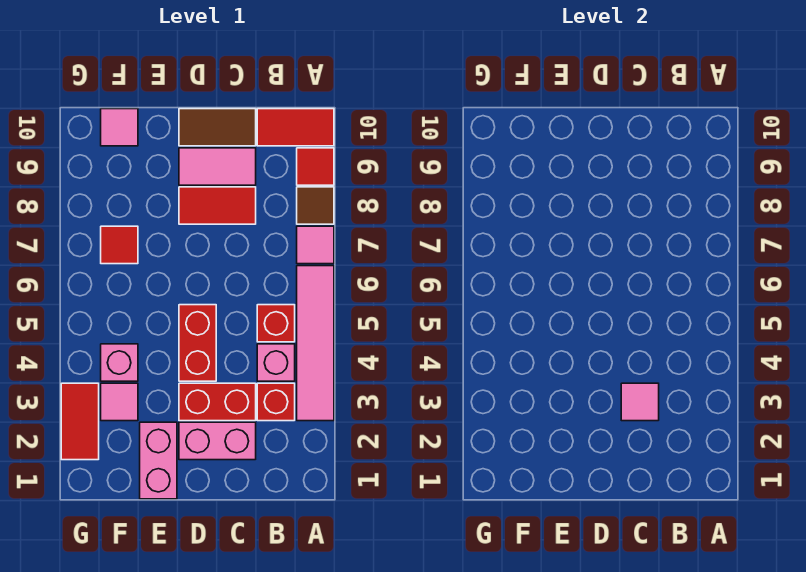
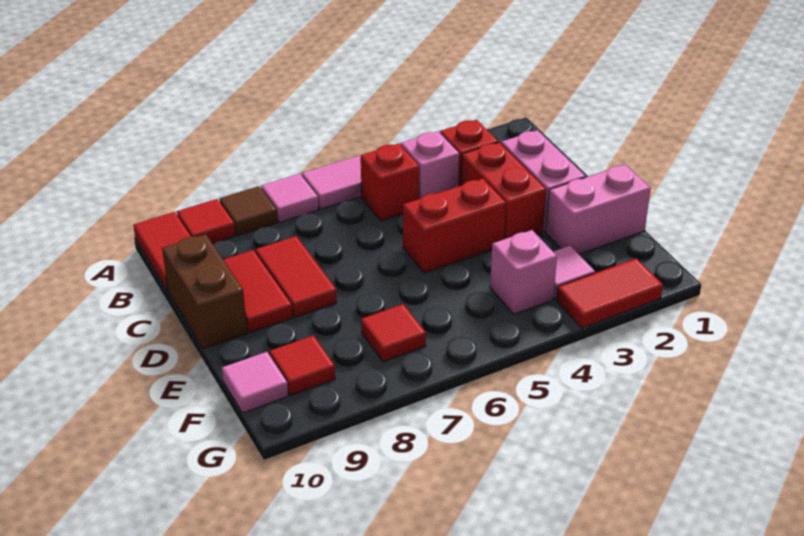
pink 1x1 tile [621,383,659,421] -> none
pink 1x2 tile [179,148,256,185] -> red 1x2 tile [223,250,293,333]
brown 1x2 tile [179,109,256,146] -> brown 1x2 brick [162,234,247,349]
none -> red 1x1 tile [269,336,335,395]

